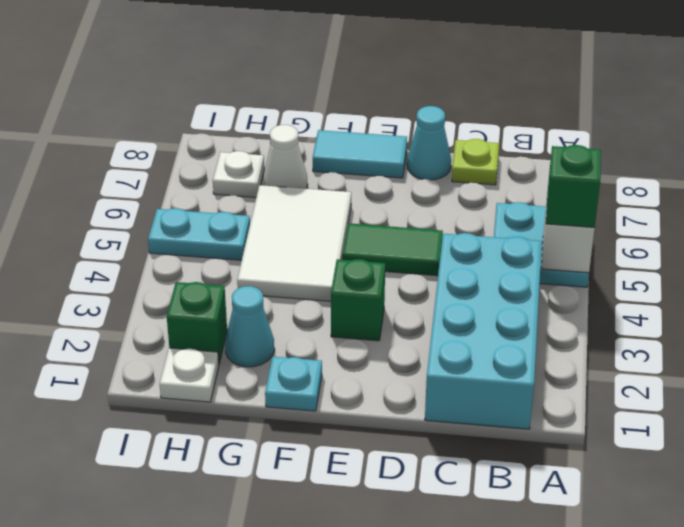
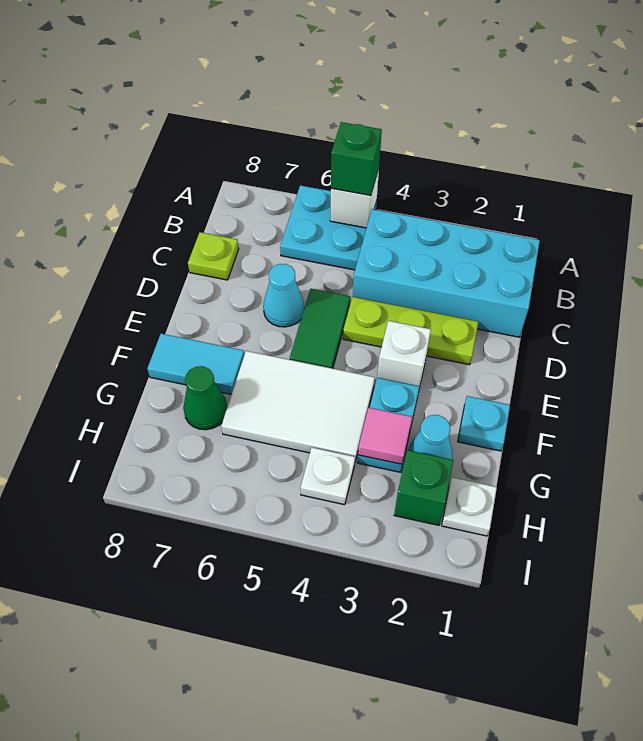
none -> lime 1x3 plate [343,297,478,365]
cyan 1x1 cone [407,106,451,180] -> cyan 1x1 cone moved to [263,264,304,327]
green 1x1 brick [331,259,385,341] -> white 1x1 brick [377,321,431,388]
cyan 1x2 tile [313,130,407,178] -> cyan 1x2 tile turned to [147,334,244,394]
none -> pink 1x1 tile [358,408,412,464]
white 1x1 cone [263,125,307,189] -> green 1x1 cone [183,366,227,430]
cyan 1x2 plate [148,208,250,260] -> cyan 1x2 plate moved to [357,378,419,472]
white 1x1 plate [213,151,264,197] -> white 1x1 plate moved to [300,448,355,505]

